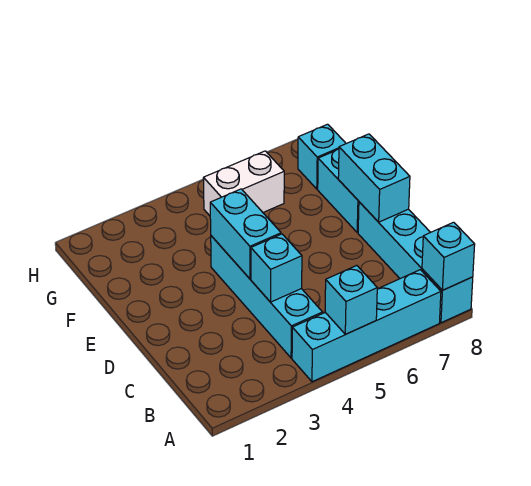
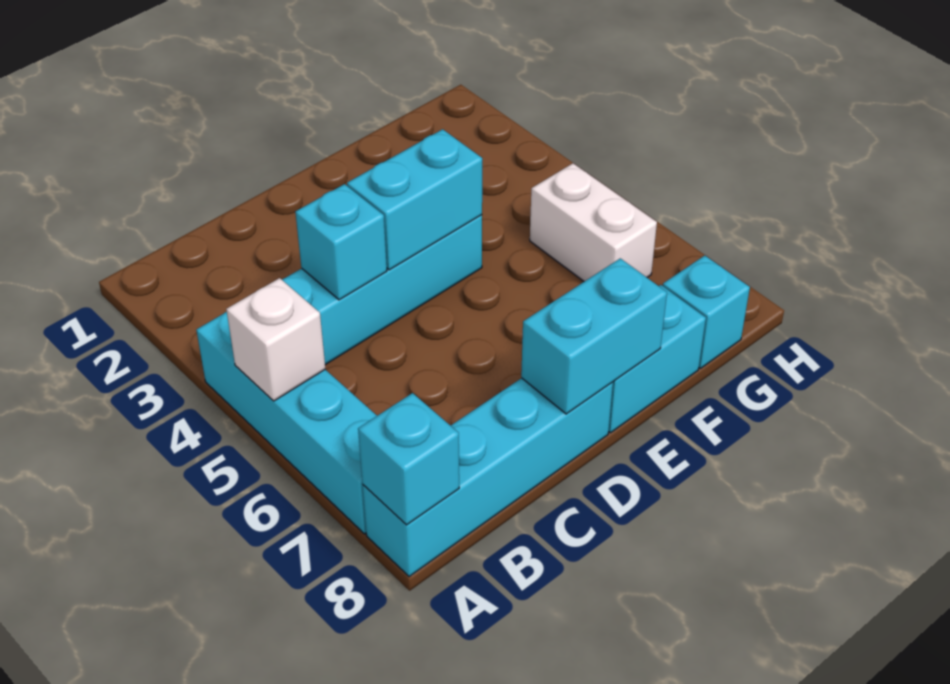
cyan 1x1 brick [325,266,377,334] -> white 1x1 brick [226,278,325,401]

